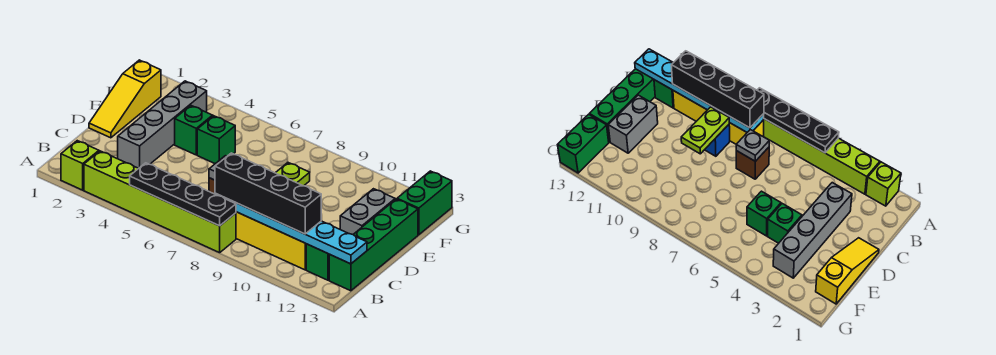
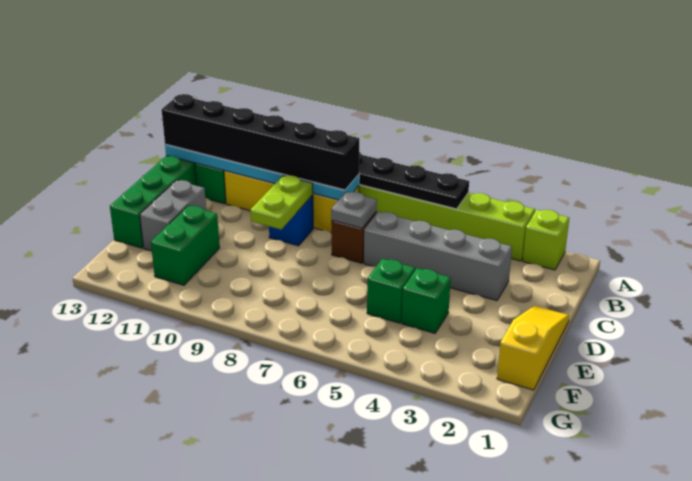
black 1x4 brick [215,153,321,234] -> black 1x6 brick [162,94,359,190]
grey 1x4 brick [118,81,207,168] -> grey 1x4 brick turned to [364,212,512,301]
green 1x2 brick [397,171,452,235] -> green 1x2 brick moved to [151,206,220,285]

